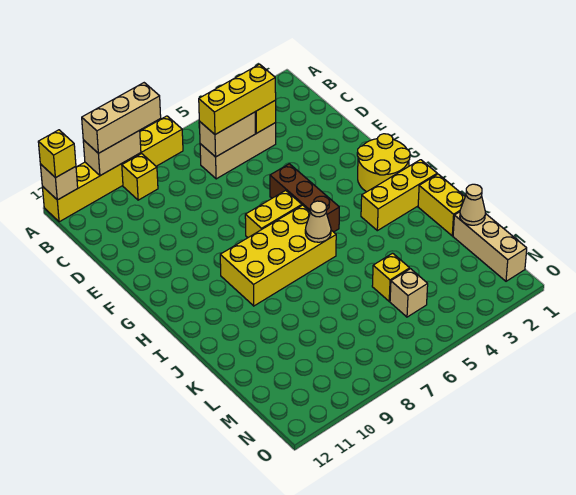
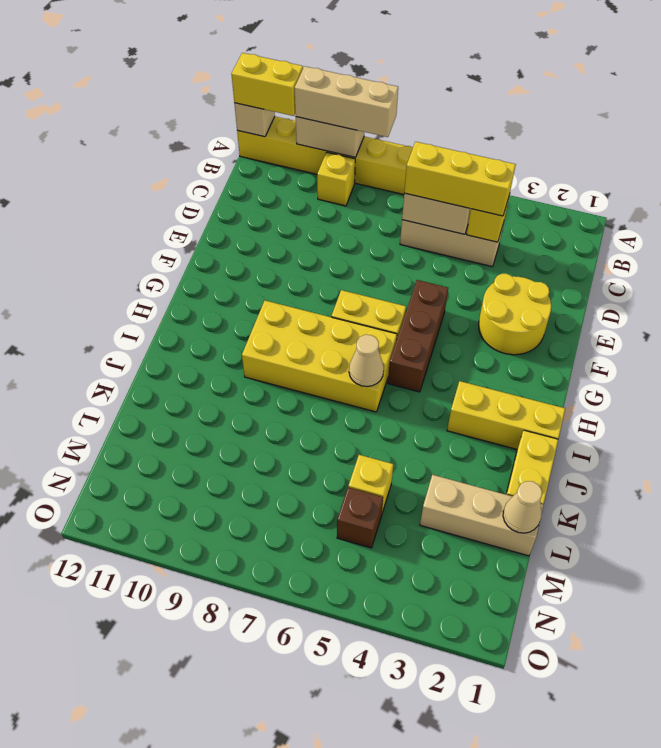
yellow 1x1 brick [38,130,76,178] -> yellow 1x2 brick [231,53,303,116]
yellow 2x2 round brick [357,134,410,192] -> yellow 2x2 round brick moved to [479,274,551,355]
tan 1x3 brick [453,212,527,281] -> tan 1x3 brick turned to [420,475,543,556]
tan 1x1 brick [390,269,428,317] -> brown 1x1 brick [337,487,383,548]

